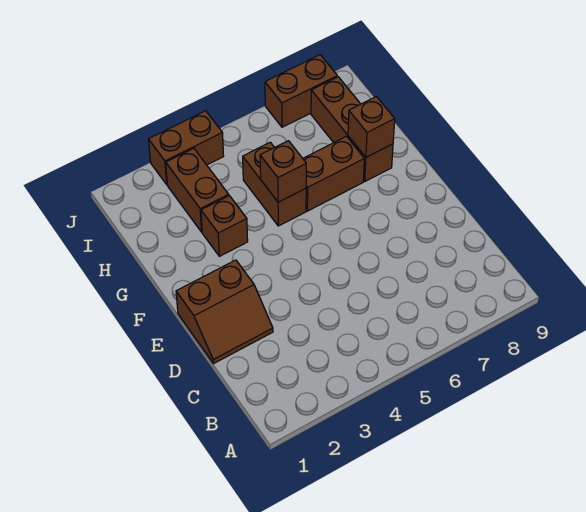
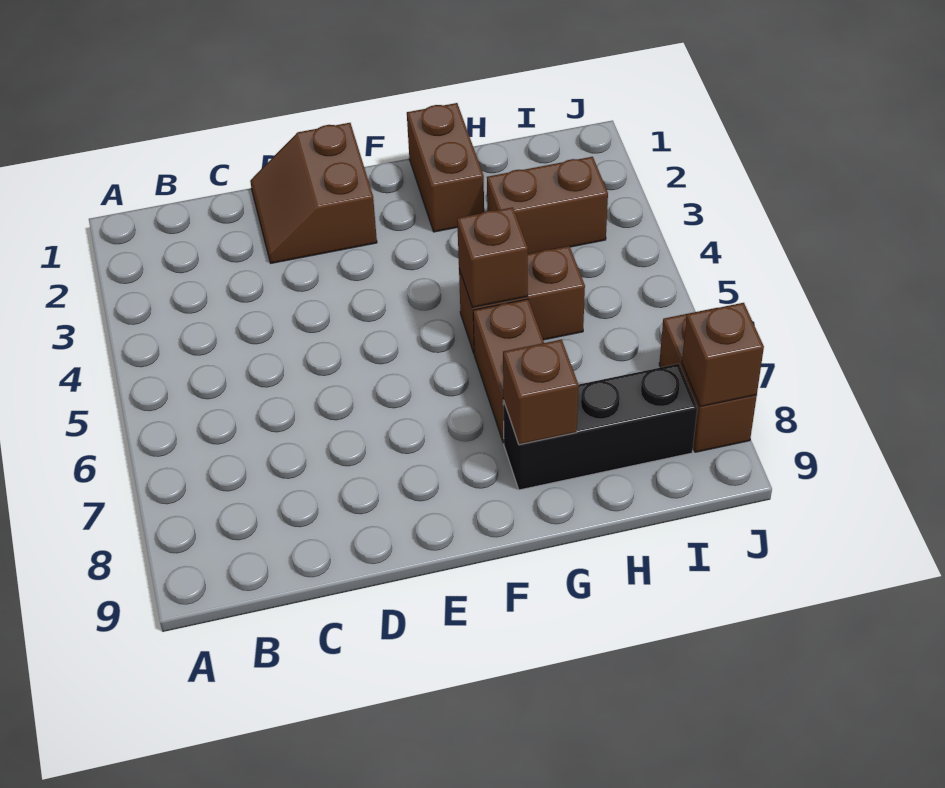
brown 1x1 brick [201,196,248,256] -> brown 1x1 brick moved to [682,303,764,407]
brown 1x3 brick [311,77,393,181] -> black 1x3 brick [503,364,697,490]
brown 1x2 brick [148,111,224,185] -> brown 1x2 brick moved to [407,103,484,232]

